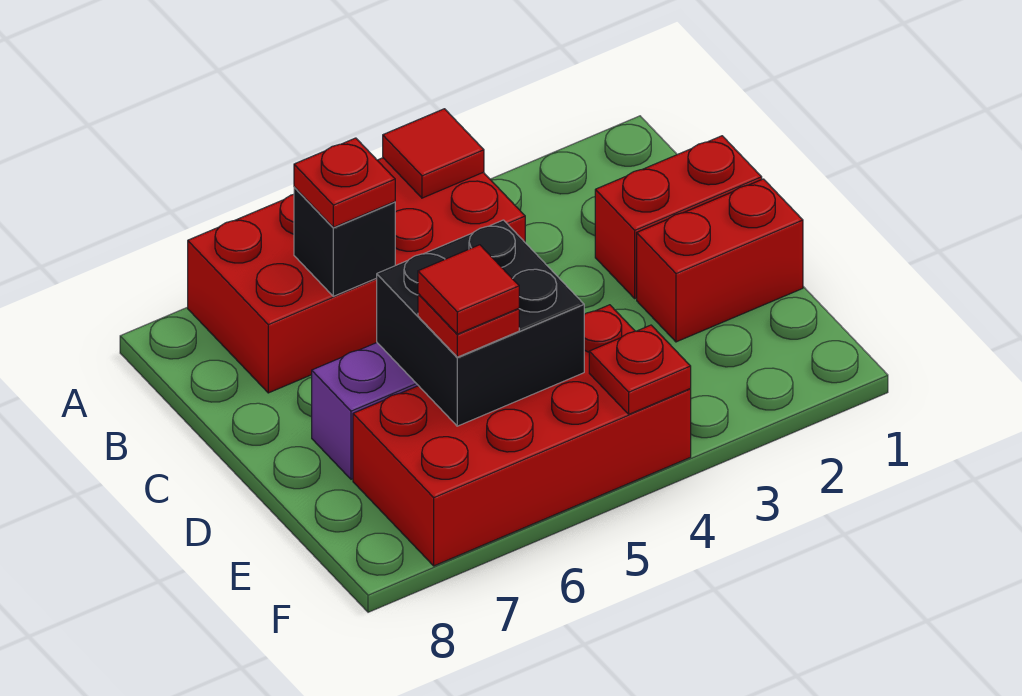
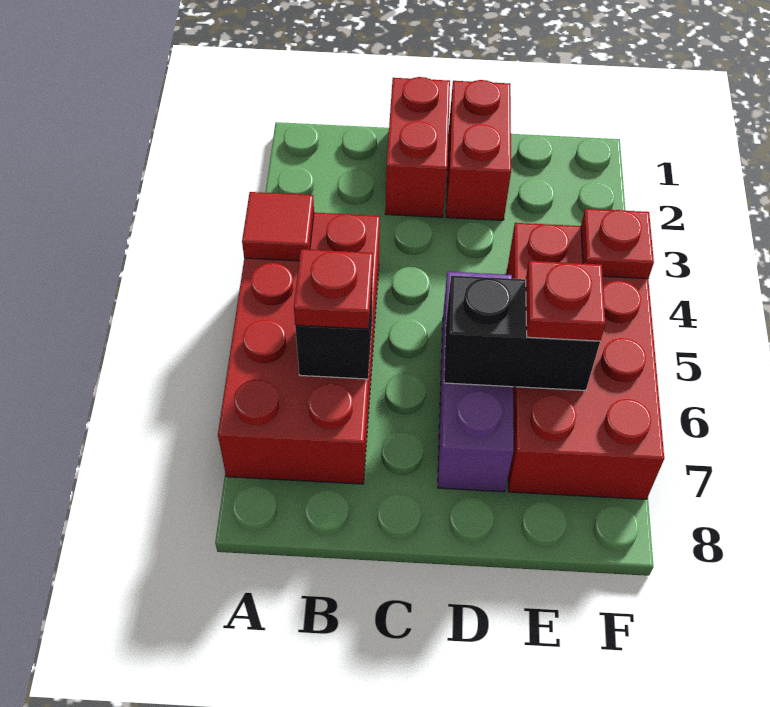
black 2x2 brick [377,220,584,426] -> black 1x2 brick [444,276,600,390]
red 1x1 tile [418,245,519,334] -> none

